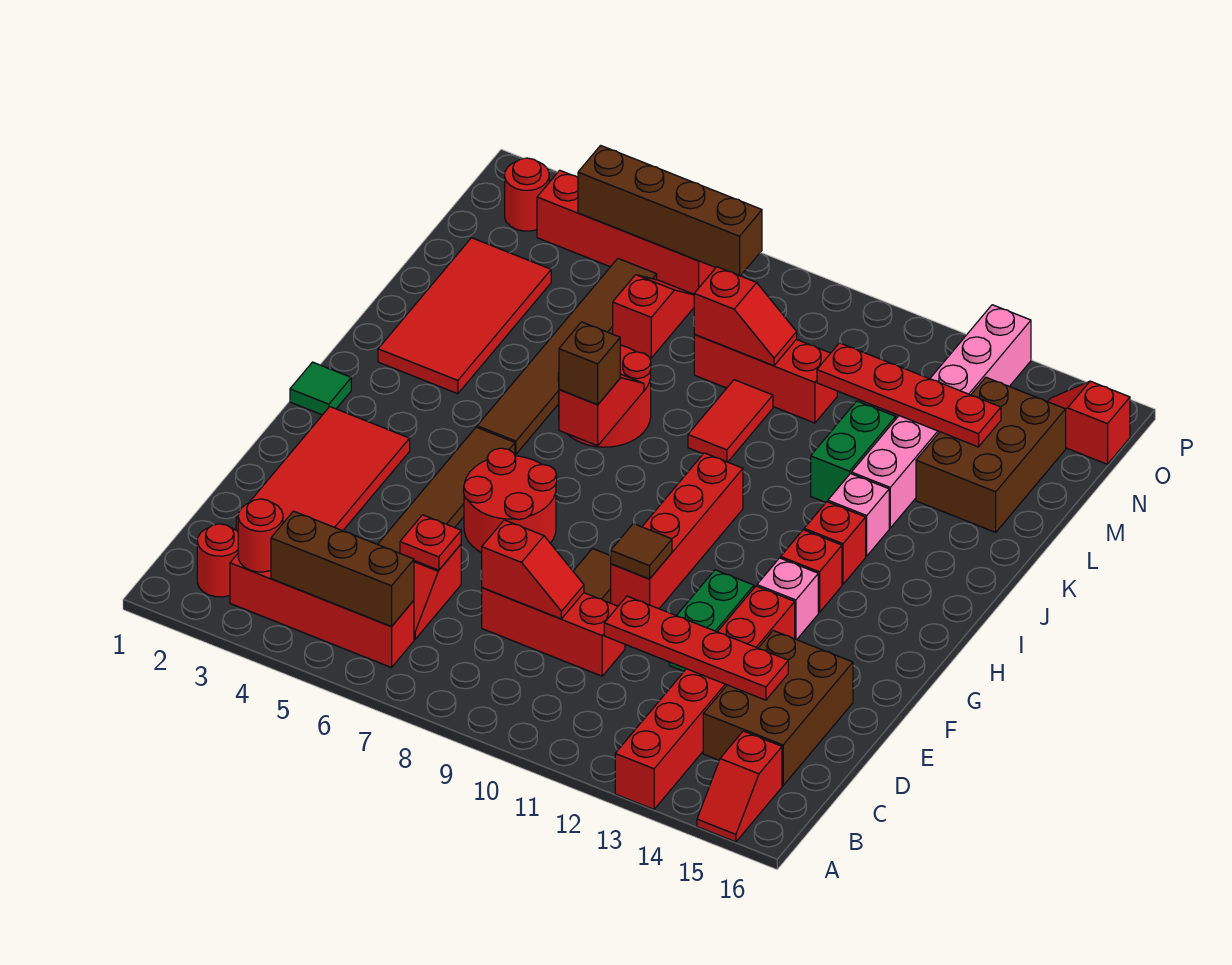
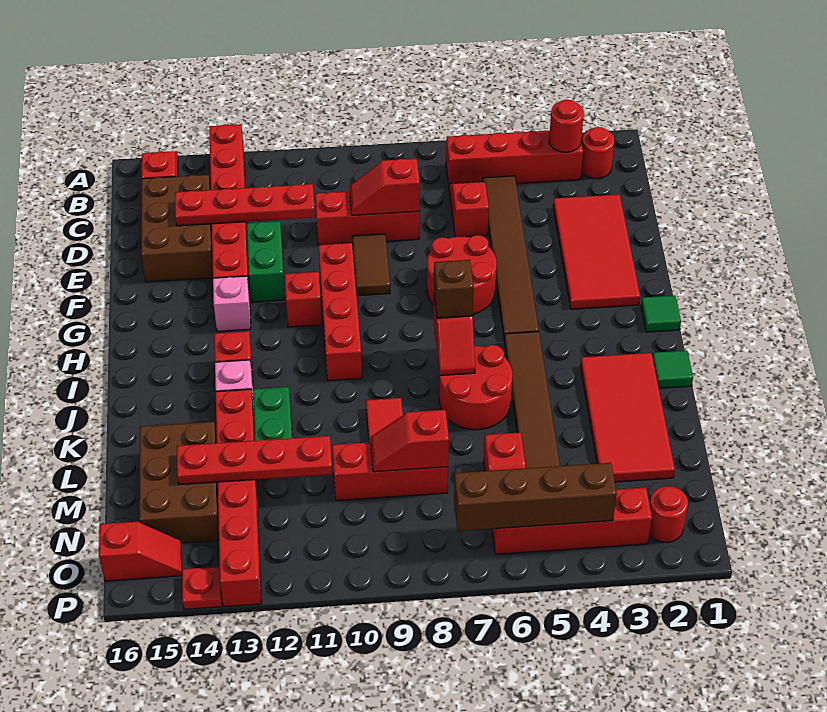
brown 1x3 brick [271,511,414,627] -> none
red 1x1 plate [400,515,461,570] -> red 1x1 plate moved to [182,567,222,609]
brown 1x1 tile [610,524,672,579] -> none
red 1x1 brick [781,530,842,613] -> red 1x1 brick moved to [285,272,322,327]
none -> green 1x1 tile [653,351,693,388]
pink 1x6 brick [851,305,1031,528] -> red 1x6 brick [216,389,261,607]

